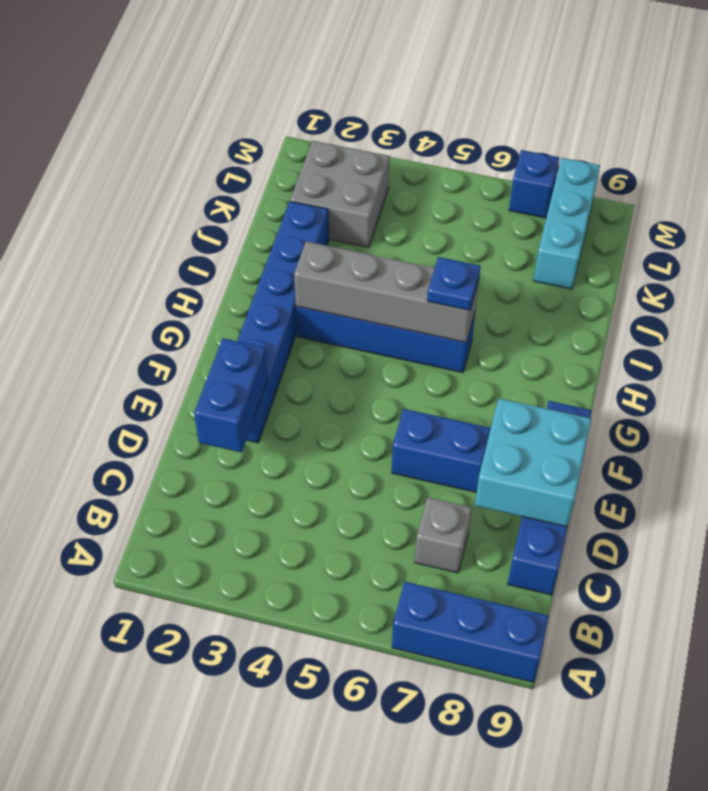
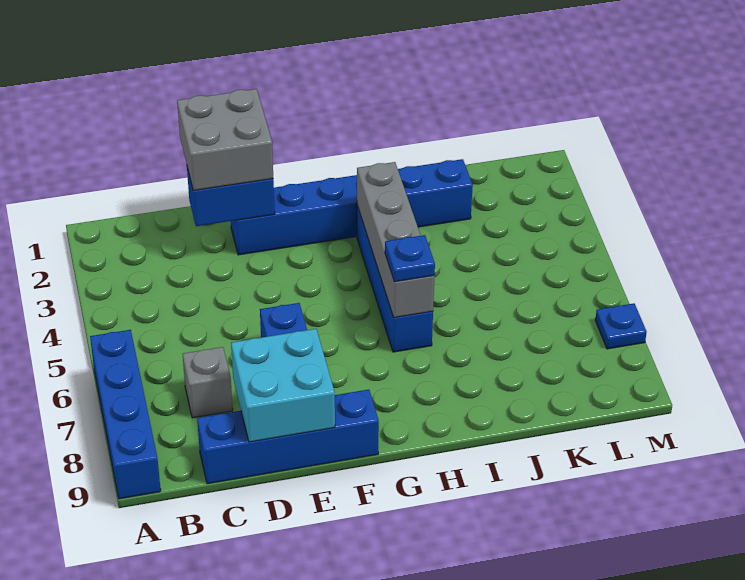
blue 1x3 brick [392,582,549,682] -> blue 1x4 brick [90,330,161,499]
grey 2x2 brick [290,141,390,247] -> grey 2x2 brick moved to [177,89,273,190]
cyan 1x3 brick [533,158,600,289] -> none
blue 1x1 brick [509,150,559,218] -> blue 1x1 plate [595,303,647,349]

